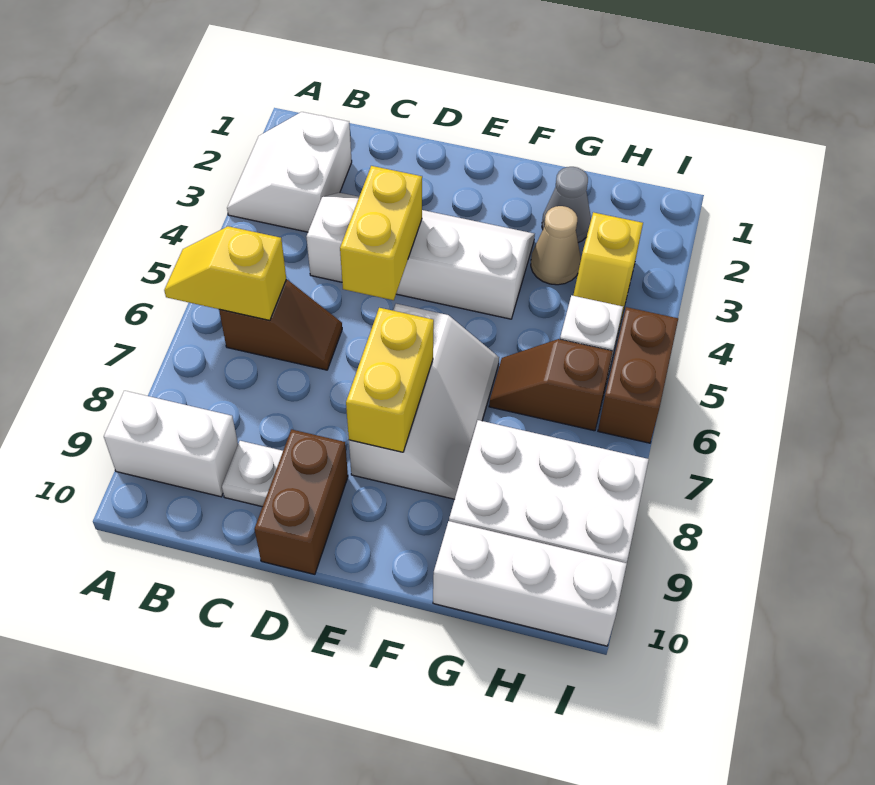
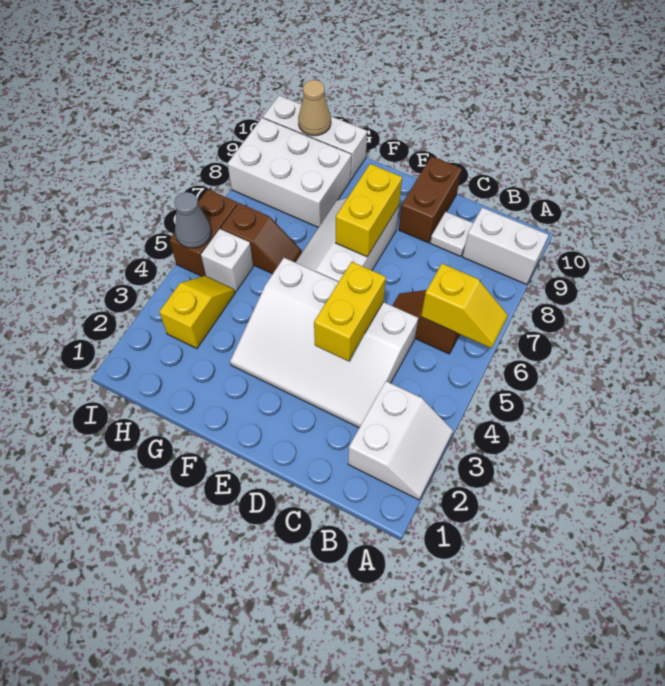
white 2x4 slope [306,193,535,319] -> white 3x4 slope [230,258,418,428]
grey 1x1 cone [542,167,591,243] -> grey 1x1 cone moved to [174,192,211,248]
tan 1x1 cone [531,206,581,285] -> tan 1x1 cone moved to [298,80,331,136]

